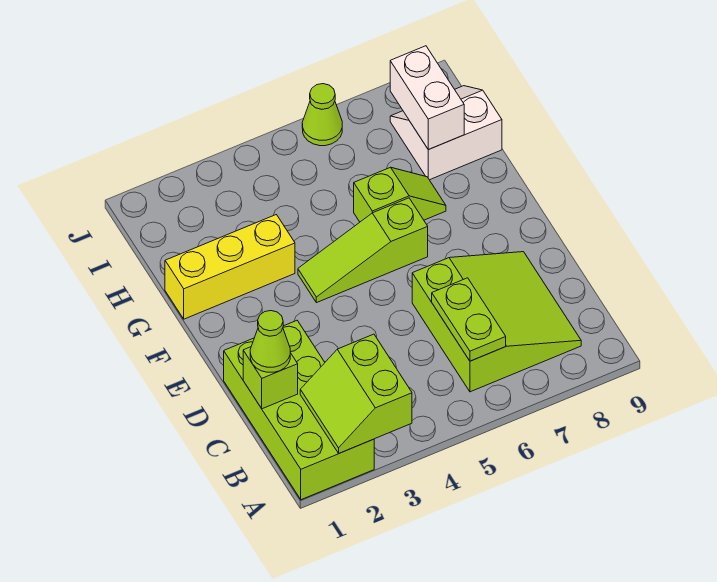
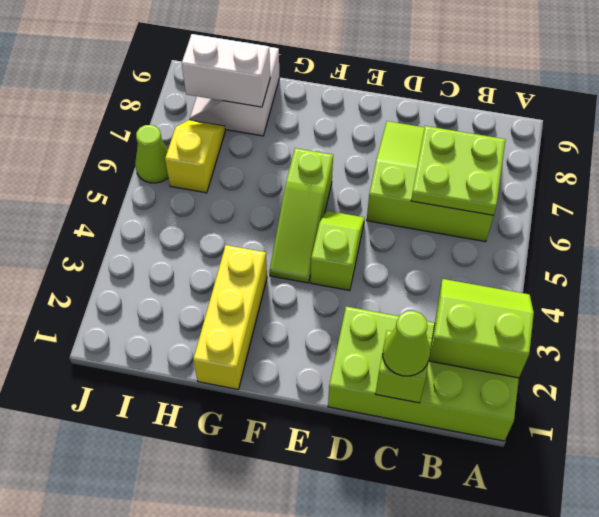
lime 2x2 slope [300,334,412,453] -> lime 2x2 slope turned to [429,279,534,378]
lime 1x2 plate [432,278,506,361] -> lime 2x2 plate [411,126,506,216]
lime 1x2 slope [354,167,446,222] -> lime 1x2 slope moved to [311,211,365,290]
none -> yellow 1x2 slope [165,120,225,193]

